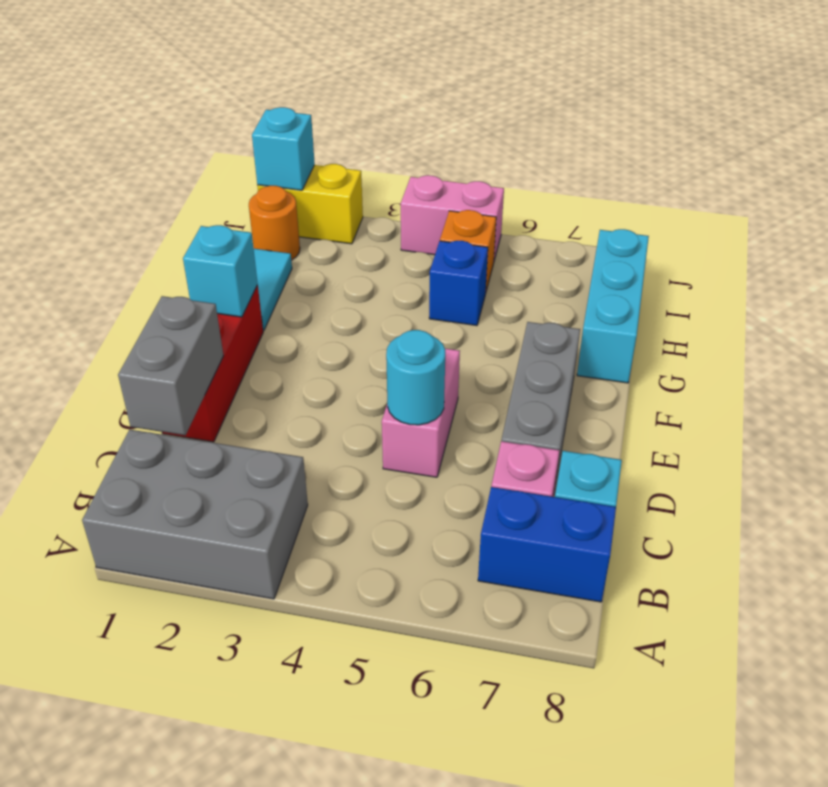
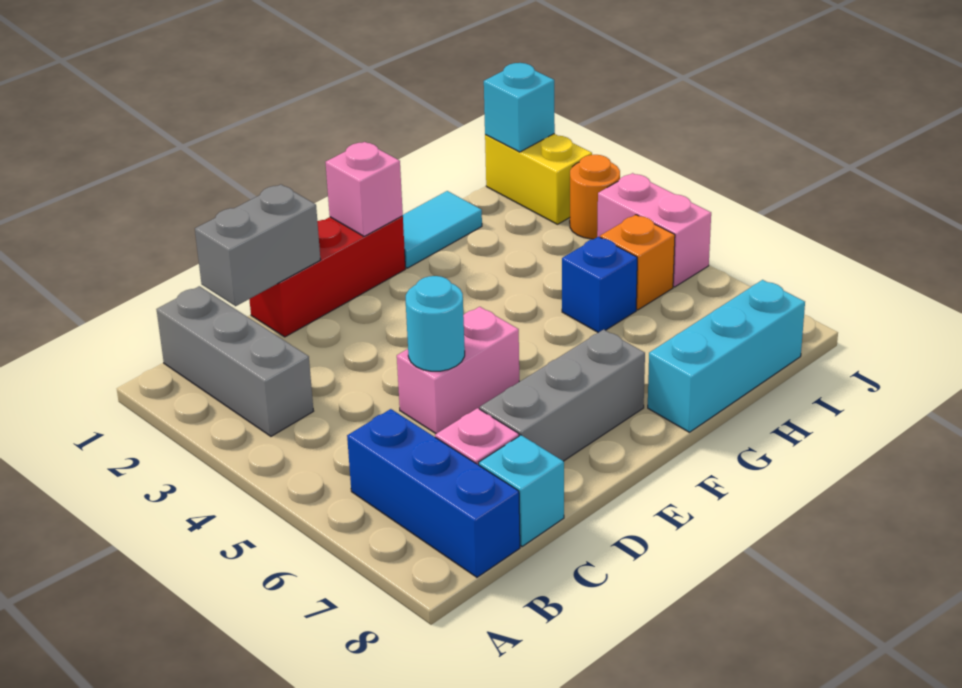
grey 2x3 brick [82,430,308,599] -> grey 1x3 brick [156,286,313,436]
blue 1x2 brick [478,487,616,602] -> blue 1x3 brick [347,409,520,577]
cyan 1x1 brick [183,225,258,317] -> pink 1x1 brick [326,142,403,236]
orange 1x1 round brick [249,186,300,260] -> orange 1x1 round brick moved to [570,155,620,239]

